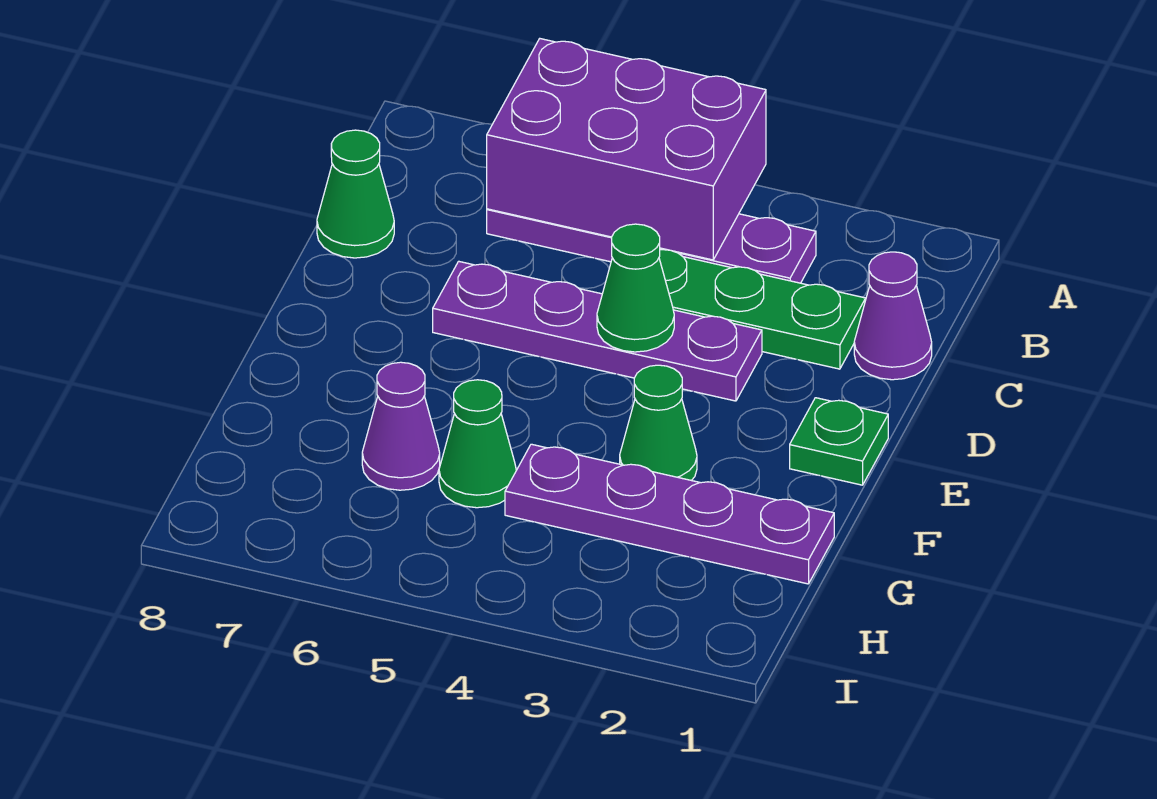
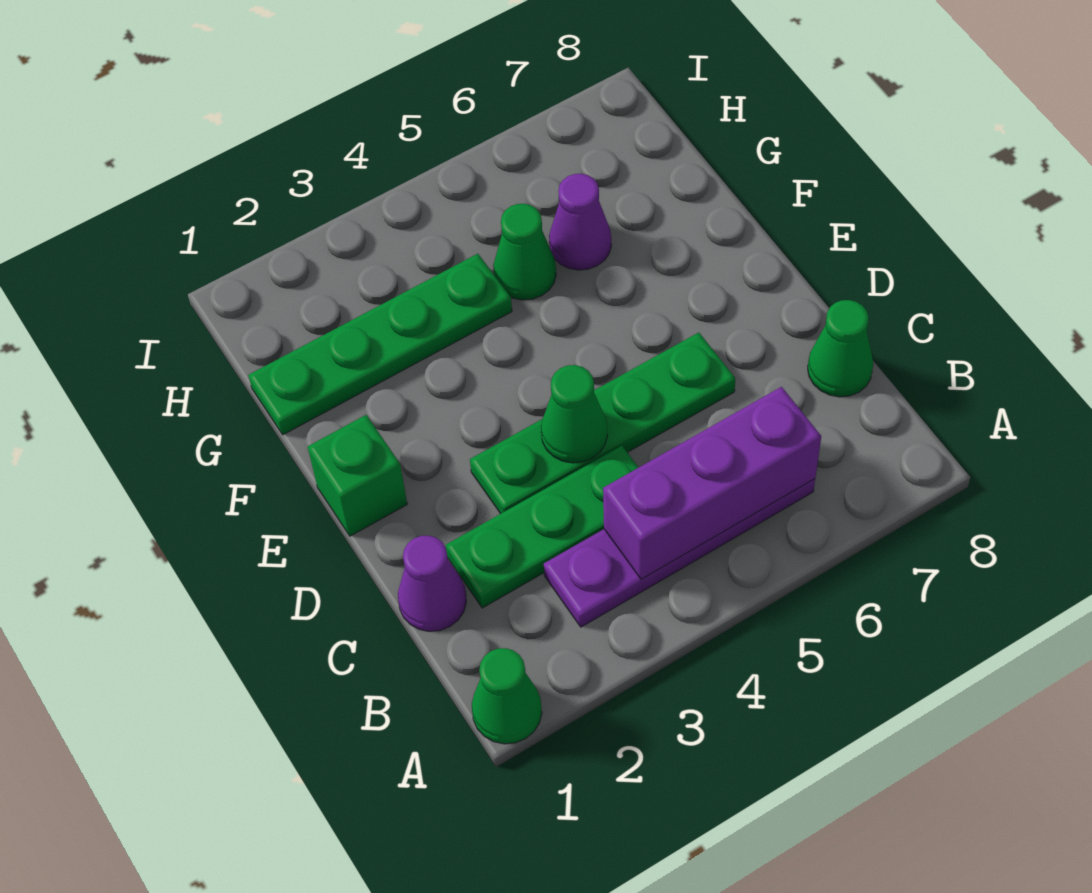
purple 2x3 brick [487,39,766,260] -> purple 1x3 brick [603,387,821,579]
purple 1x4 plate [433,261,762,401] -> green 1x4 plate [470,333,735,514]
green 1x1 plate [790,398,888,485] -> green 1x1 brick [308,415,407,536]
green 1x1 cone [620,365,697,480] -> green 1x1 cone moved to [472,648,542,744]
purple 1x4 plate [505,444,834,584] -> green 1x4 plate [248,254,512,435]

